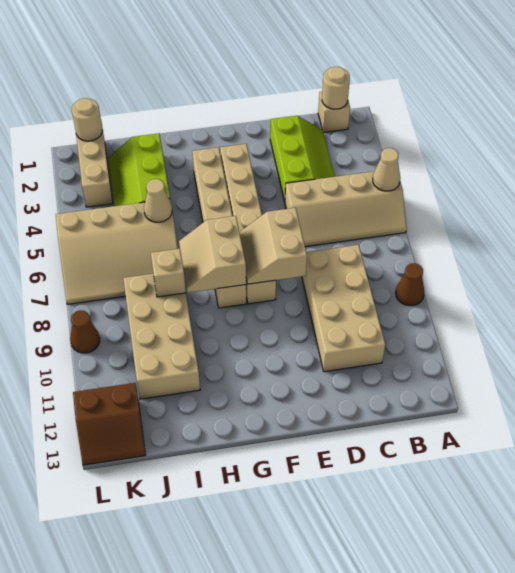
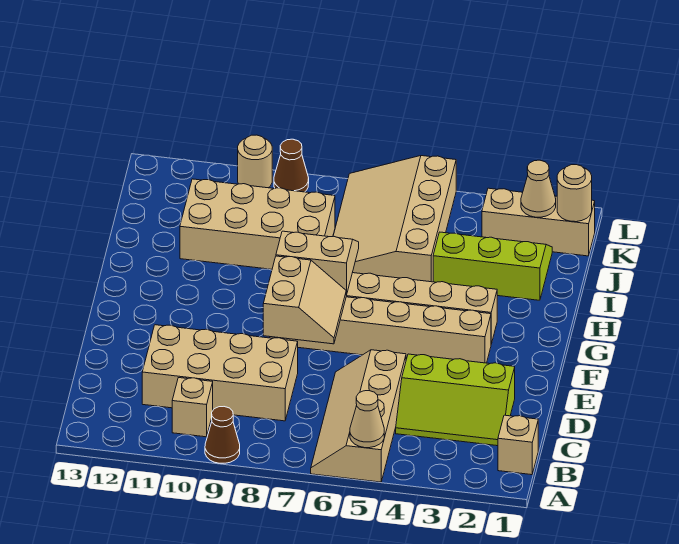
tan 1x1 round brick [322,67,350,109] -> tan 1x1 round brick moved to [238,135,272,188]
tan 2x2 slope [240,208,307,284] -> tan 2x2 slope turned to [263,256,346,344]
tan 1x1 cone [144,179,172,222] -> tan 1x1 cone moved to [521,160,556,217]
tan 1x1 brick [151,249,186,297] -> tan 1x1 brick moved to [172,378,213,437]
brown 2x2 slope [73,383,146,465] -> none

